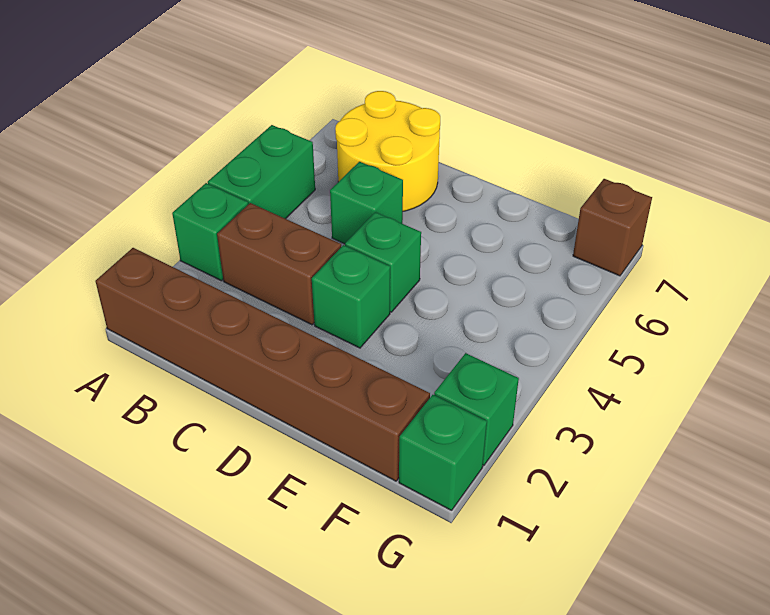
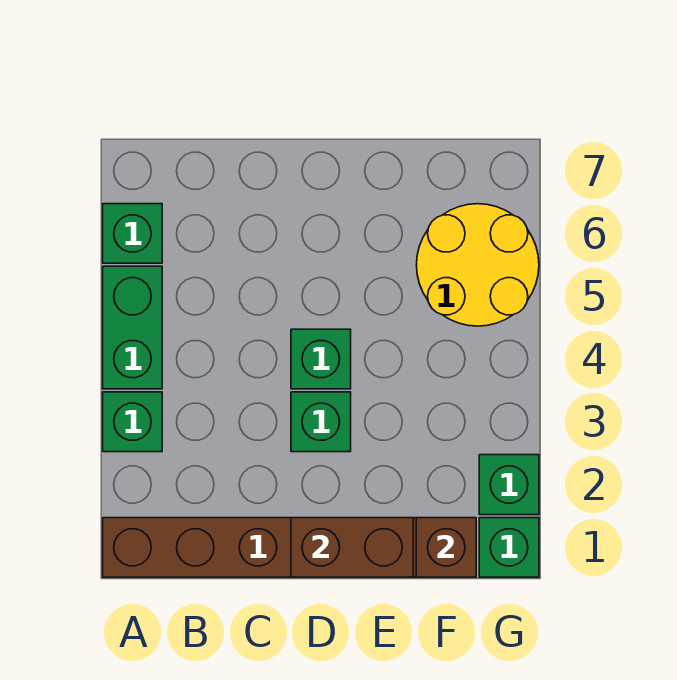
brown 1x2 brick [217,203,341,325] -> brown 1x2 brick moved to [291,518,413,577]
yellow 2x2 round brick [335,91,440,211] -> yellow 2x2 round brick moved to [417,204,539,326]
green 1x1 brick [330,162,403,244] -> green 1x1 brick moved to [103,204,162,263]
brown 1x1 brick [573,179,652,276] -> brown 1x1 brick moved to [416,518,476,577]

